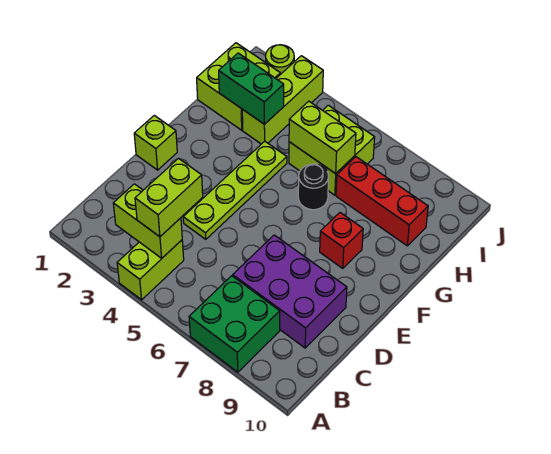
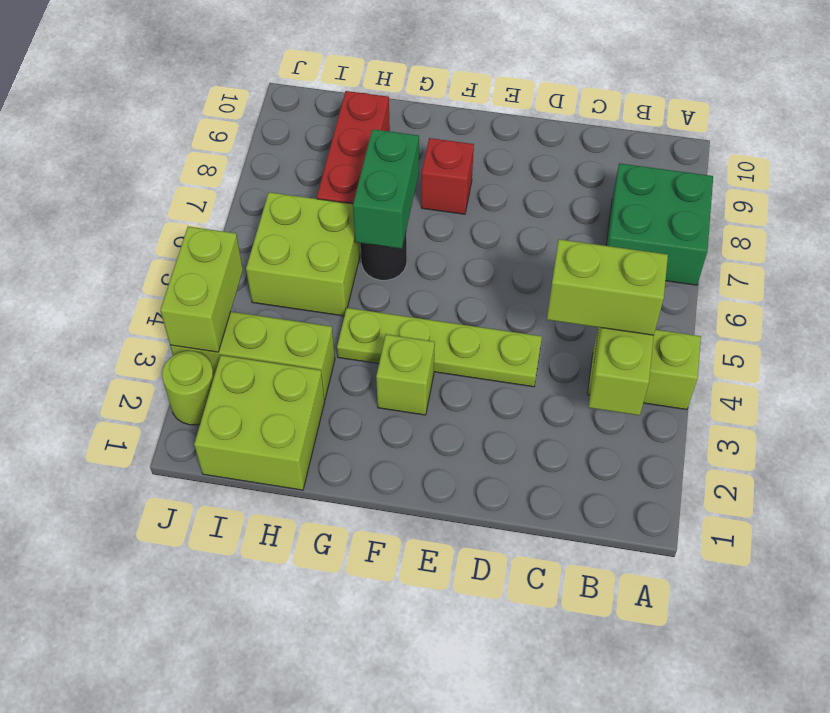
purple 2x3 brick [233,235,347,348] -> none
lime 1x1 brick [134,115,177,170] -> lime 1x1 brick moved to [376,335,435,415]
green 1x2 brick [219,53,284,124] -> green 1x2 brick moved to [353,129,419,249]
lime 1x2 brick [289,101,356,174] -> lime 1x2 brick moved to [160,227,243,352]

